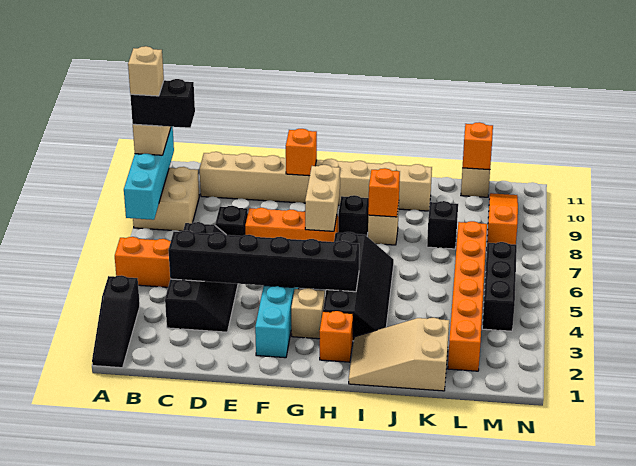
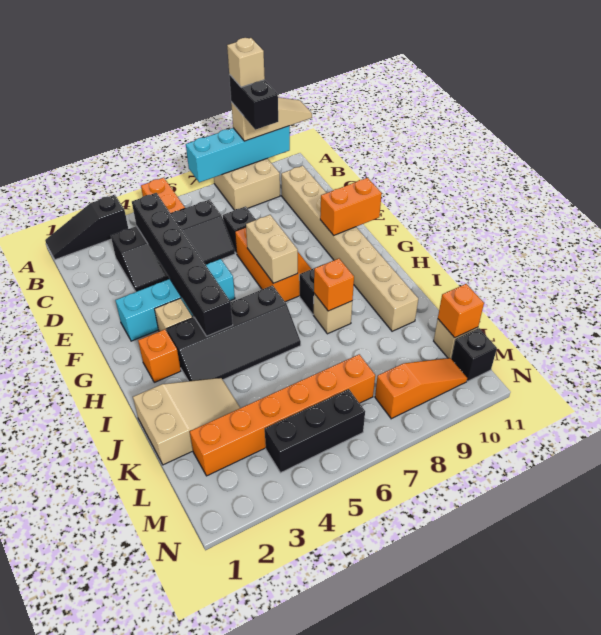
orange 1x1 brick [286,129,317,176] -> orange 1x2 brick [320,178,382,235]
tan 1x2 brick [305,165,340,231] -> tan 1x2 brick turned to [246,215,298,283]
tan 2x3 slope [349,318,449,391] -> tan 2x3 slope turned to [133,378,240,465]
black 1x1 brick [427,201,458,249] -> black 1x1 brick moved to [451,328,497,381]

